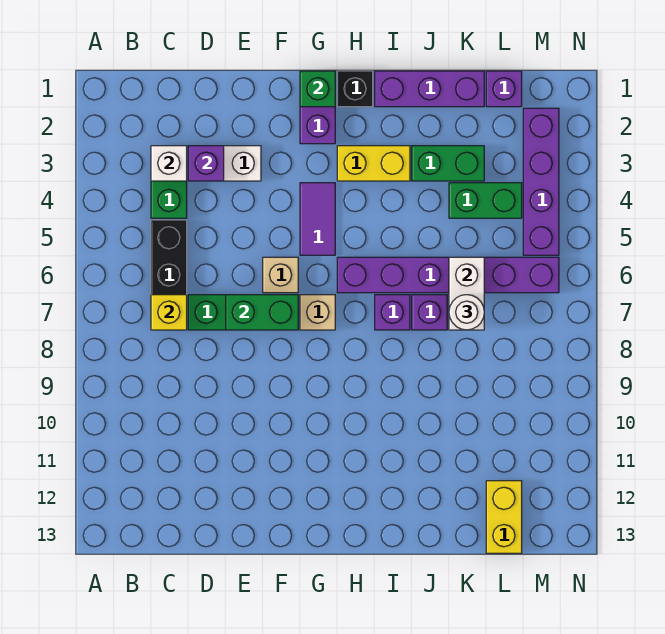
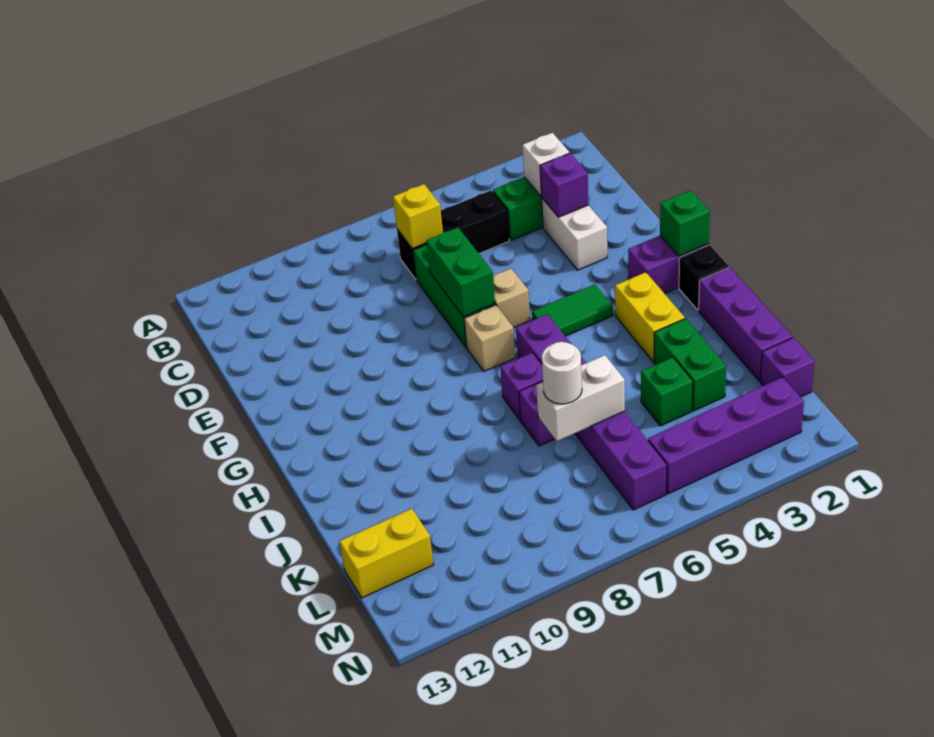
purple 1x2 tile [300,183,335,255] -> green 1x2 tile [532,284,613,336]
green 1x2 brick [449,183,522,218] -> green 1x1 brick [641,357,693,426]

